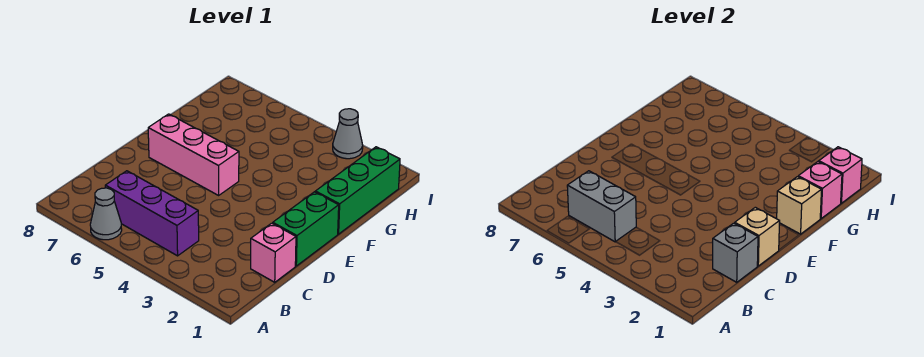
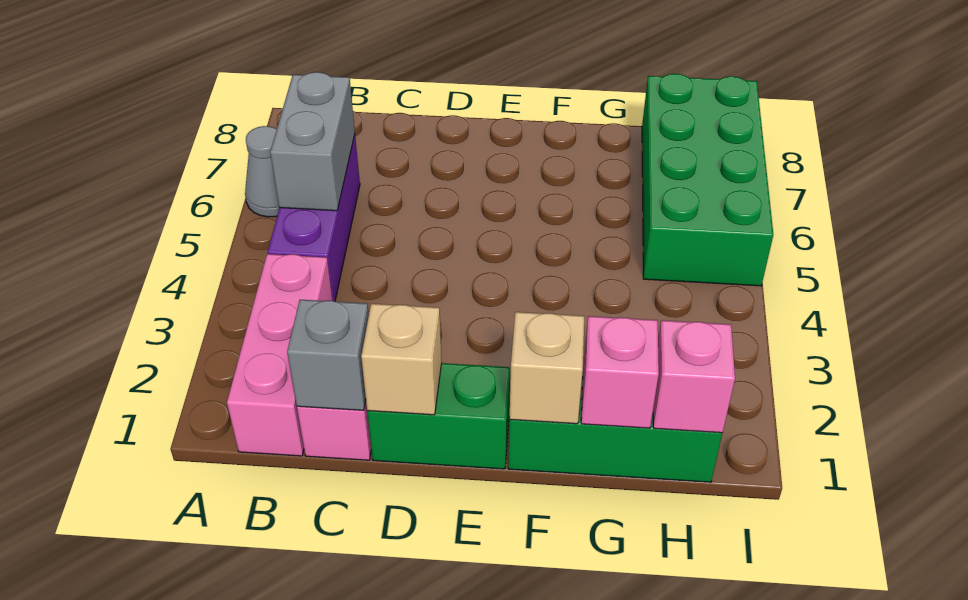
pink 1x3 brick [148,114,239,195] -> pink 1x3 brick moved to [227,254,333,456]
none -> green 2x4 brick [642,74,773,286]
grey 1x1 cone [333,109,363,159] -> none

